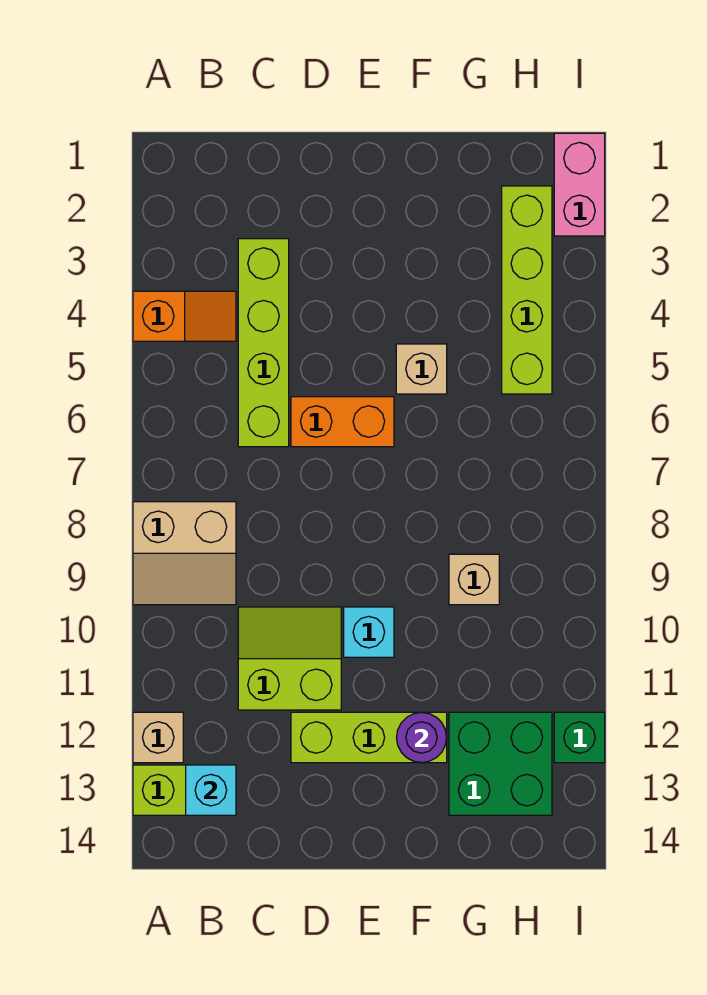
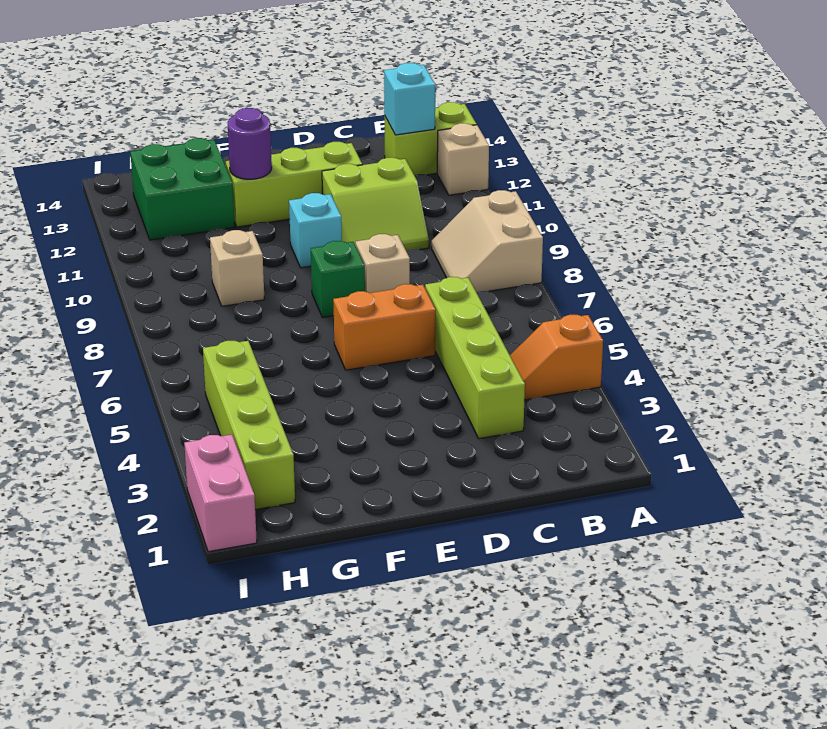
tan 2x2 slope [133,502,236,605] -> tan 2x2 slope turned to [432,190,543,292]
tan 1x1 brick [396,344,447,394] -> tan 1x1 brick moved to [356,234,410,293]
green 1x1 brick [554,712,605,763] -> green 1x1 brick moved to [311,241,365,318]

